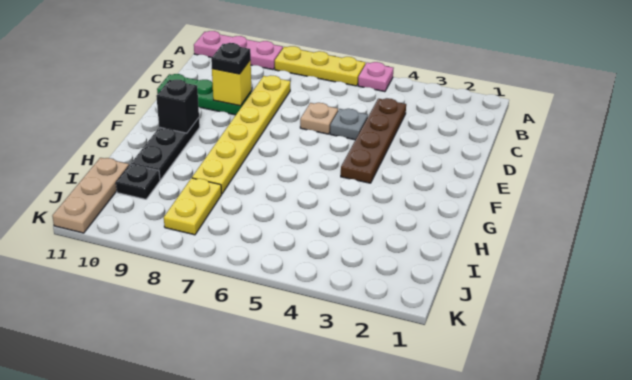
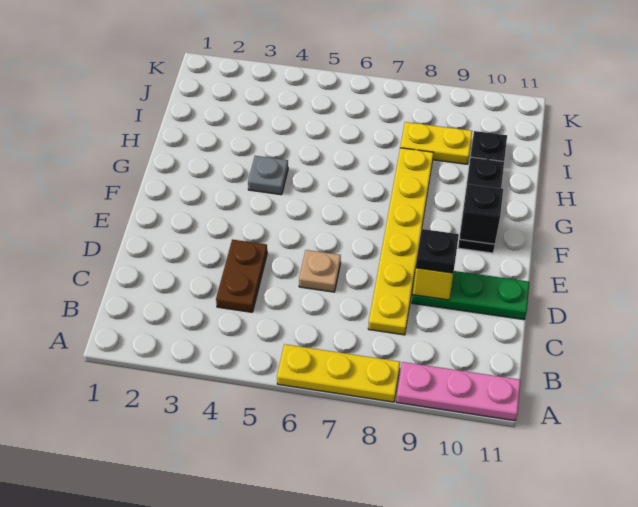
pink 1x1 plate [358,62,394,92] -> none
brown 1x4 plate [341,98,406,183] -> brown 1x2 plate [216,240,267,312]
grey 1x1 plate [330,109,368,140] -> grey 1x1 plate moved to [248,156,288,195]
yellow 1x2 plate [164,178,222,235] -> yellow 1x2 plate turned to [400,122,472,164]
tan 1x3 plate [52,158,129,233] -> none

